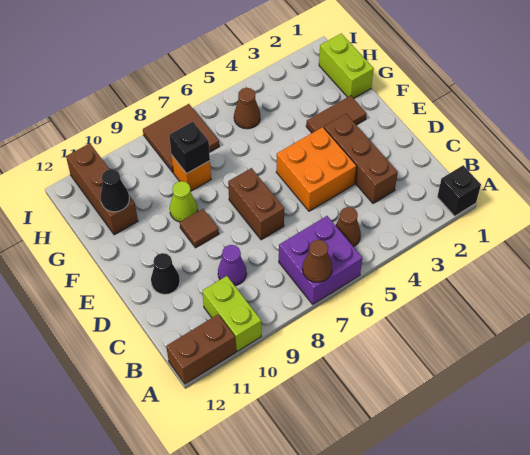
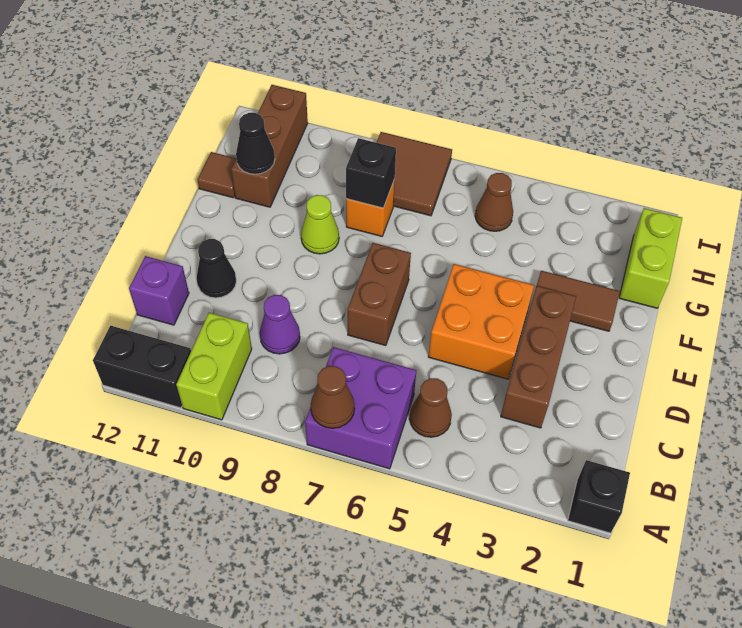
brown 1x2 brick [166,315,236,384] -> black 1x2 brick [93,326,191,408]
none -> purple 1x1 brick [129,256,189,325]
brown 1x1 tile [180,209,219,248] -> brown 1x1 tile moved to [198,152,236,198]

